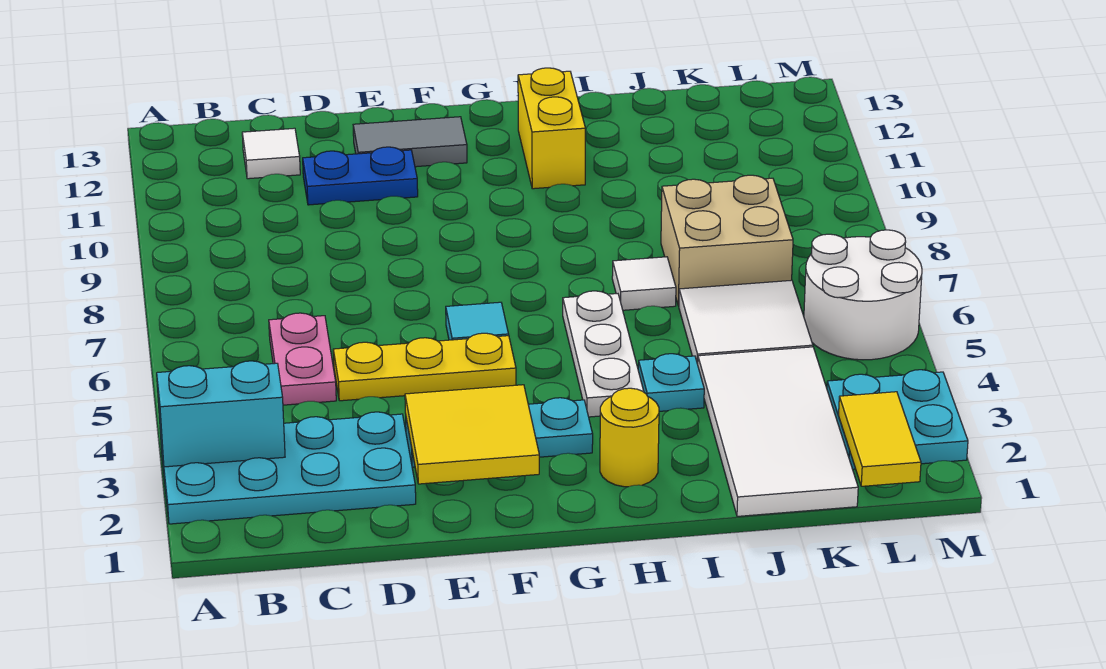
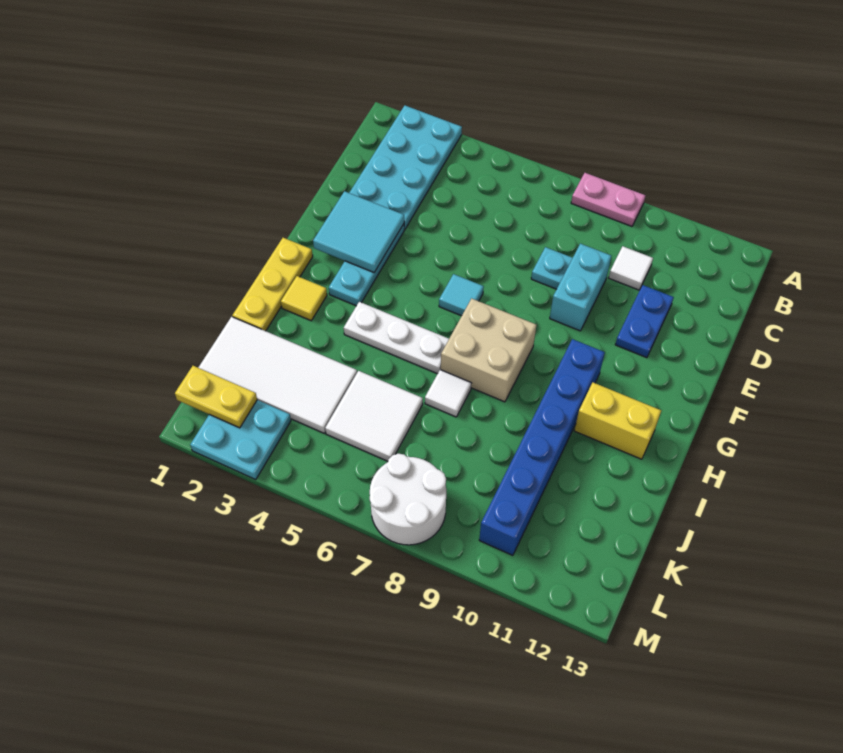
cyan 1x2 brick [157,361,285,467] -> cyan 1x2 brick moved to [550,244,611,331]
pink 1x2 plate [269,313,336,405] -> pink 1x2 plate moved to [571,173,646,226]
white 1x1 tile [242,128,300,179] -> white 1x1 tile moved to [609,246,653,290]
yellow 1x3 plate [333,333,516,401] -> yellow 1x3 plate moved to [232,238,313,331]
yellow 2x2 tile [405,385,539,484] -> cyan 2x2 tile [313,191,404,272]
grey 1x2 tile [353,117,467,167] -> none
none -> blue 1x6 brick [479,339,605,556]
yellow 1x1 round brick [600,388,659,487] -> yellow 1x1 tile [281,276,327,321]
cyan 1x1 plate [638,354,704,411] -> cyan 1x1 plate moved to [531,247,572,289]
tan 2x2 brick [661,175,793,306] -> tan 2x2 brick moved to [441,298,536,402]
yellow 1x2 tile [839,392,921,486] -> yellow 1x2 plate [175,366,257,428]
white 2x2 round brick [804,230,922,360] -> white 2x2 round brick moved to [370,454,446,545]

